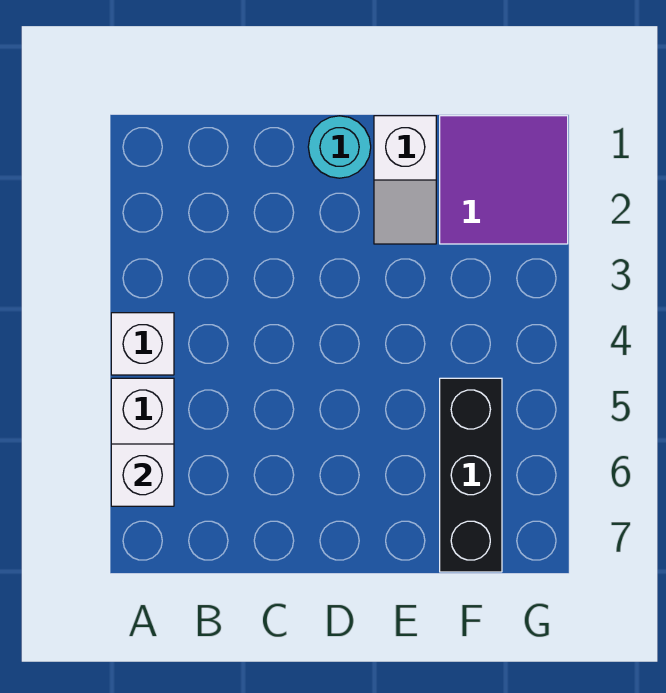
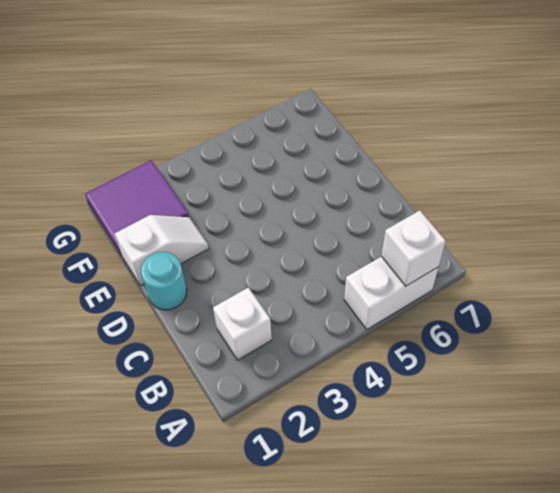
white 1x1 brick [111,313,174,375] -> white 1x1 brick moved to [213,287,272,360]
black 1x3 brick [440,378,502,572] -> none

